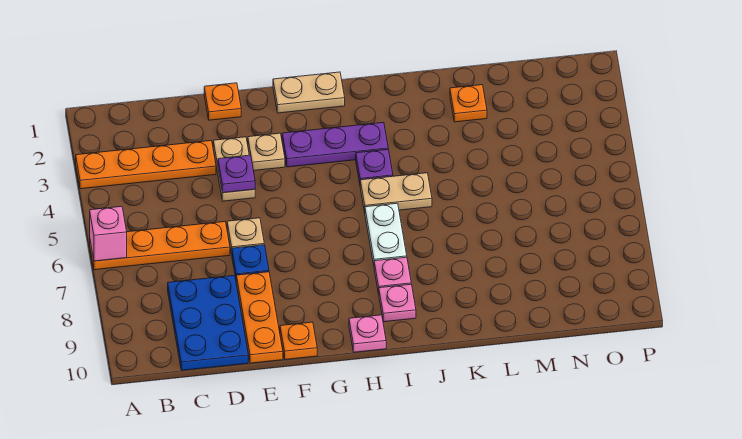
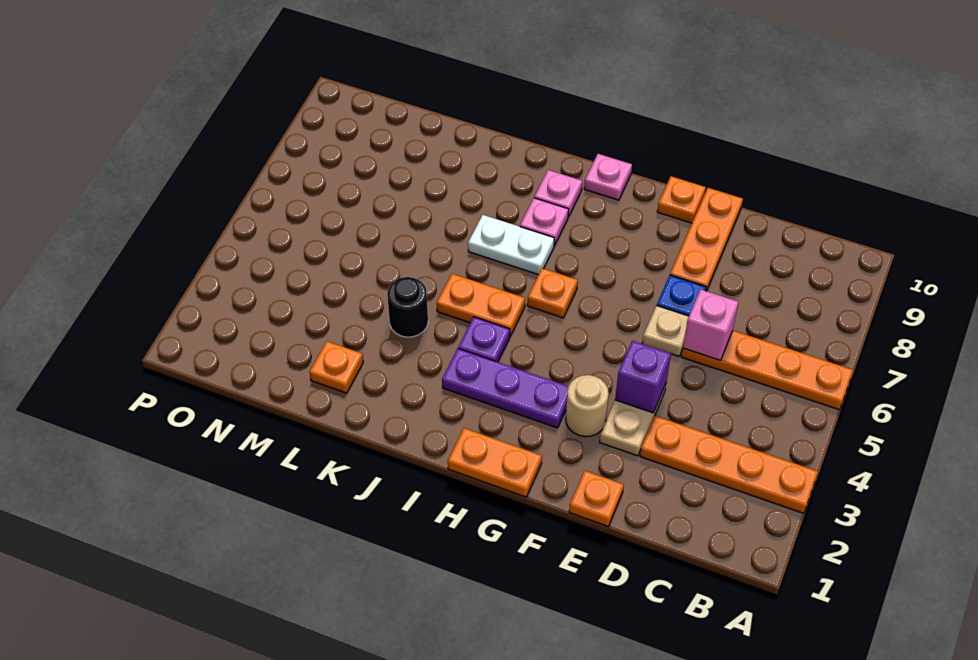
pink 1x1 brick [90,206,127,261] -> pink 1x1 brick moved to [683,289,738,360]
blue 2x3 plate [168,275,248,370] -> none
purple 1x1 plate [218,155,255,193] -> purple 1x1 brick [615,341,671,413]
tan 1x1 plate [248,133,285,171] -> tan 1x1 round brick [566,375,609,437]
tan 1x2 plate [273,72,345,113] -> orange 1x2 plate [448,428,542,497]
none -> orange 1x1 plate [527,268,578,318]
tan 1x2 plate [360,173,432,212] -> orange 1x2 plate [437,274,525,336]
white 1x2 plate [365,203,407,265] -> white 1x2 plate turned to [468,215,554,275]
none -> black 1x1 round brick [387,277,428,337]

